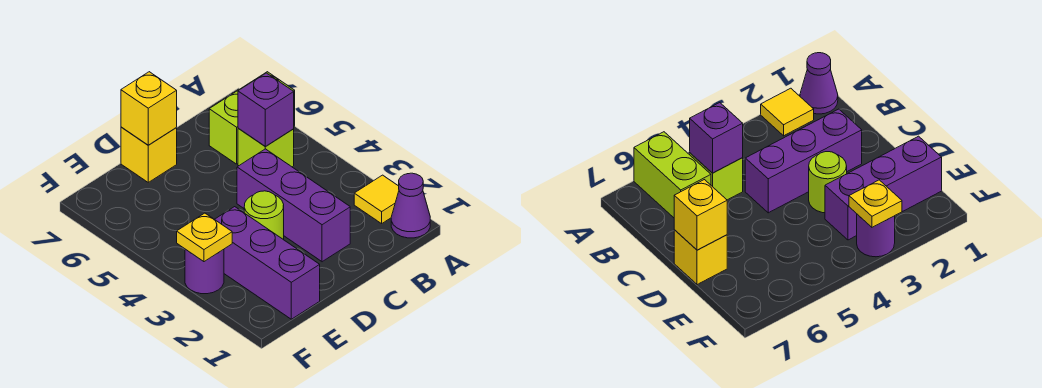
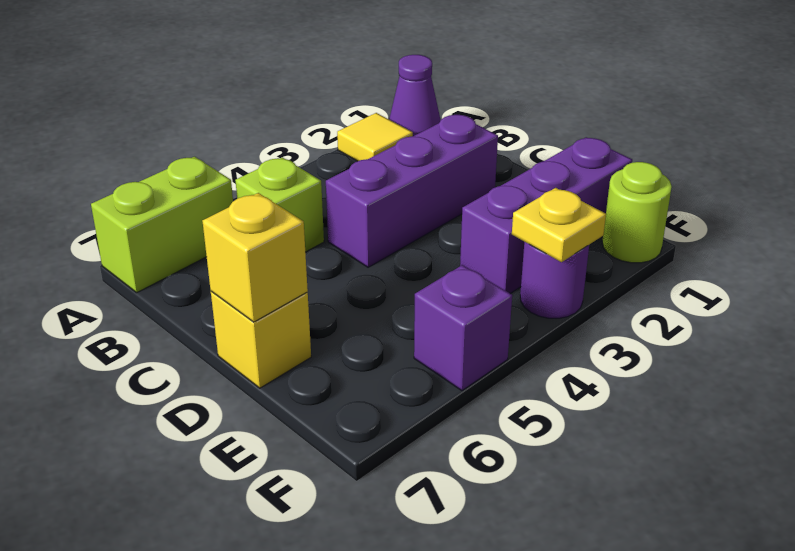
lime 1x2 brick [209,72,295,164] -> lime 1x2 brick turned to [91,157,233,293]
purple 1x1 brick [238,73,294,147] -> purple 1x1 brick moved to [414,265,512,391]
lime 1x1 round brick [244,191,284,240] -> lime 1x1 round brick moved to [602,162,672,263]

